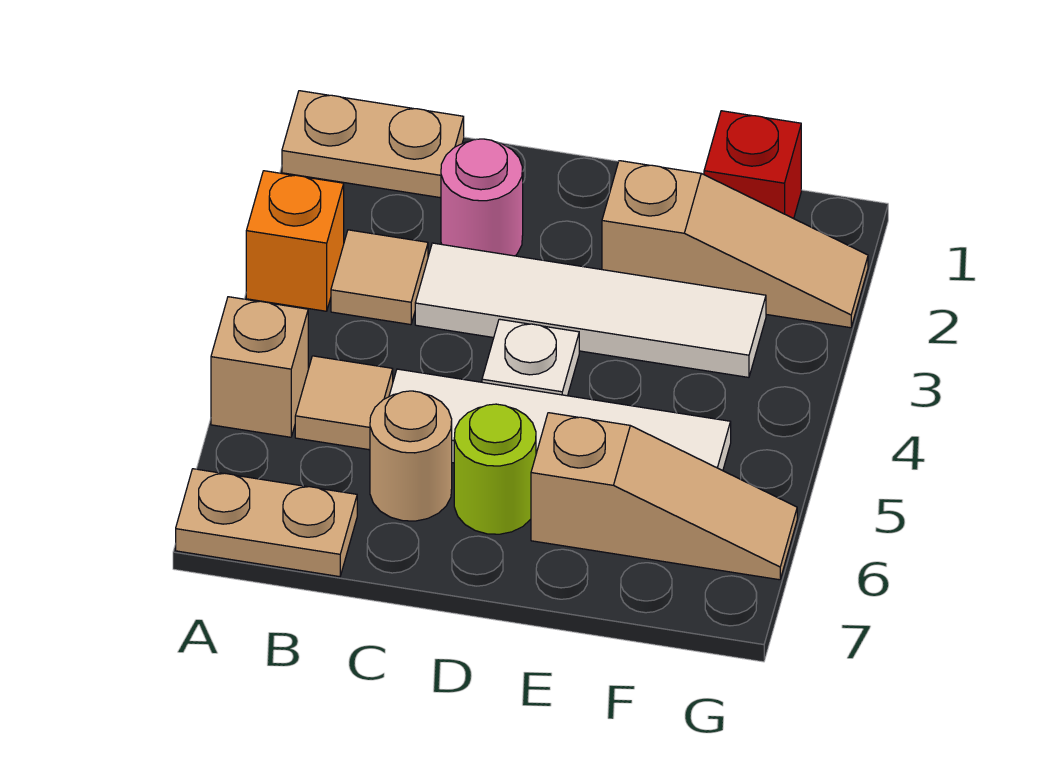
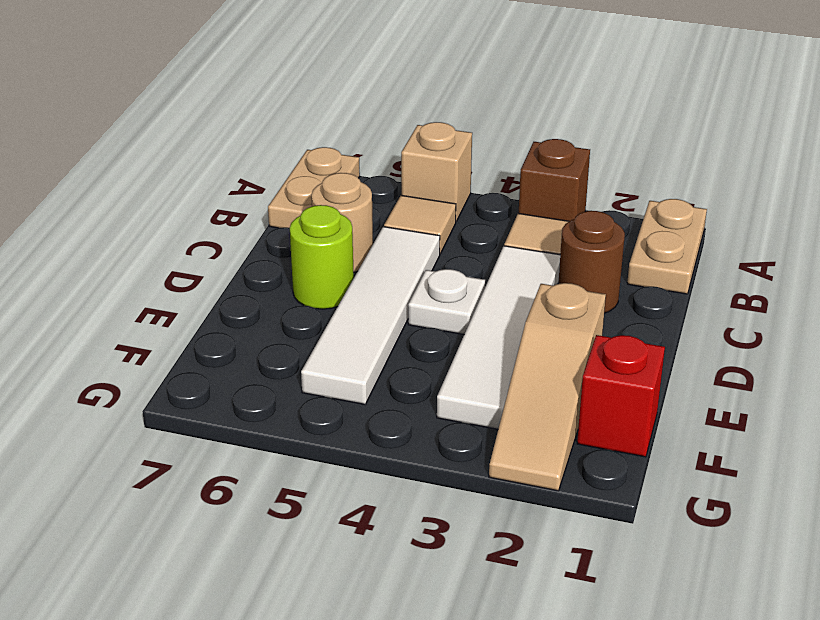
orange 1x1 brick [246,171,344,311] -> brown 1x1 brick [519,139,590,221]
pink 1x1 round brick [441,139,523,256] -> brown 1x1 round brick [558,211,625,313]
tan 1x3 slope [531,413,797,580] -> none

